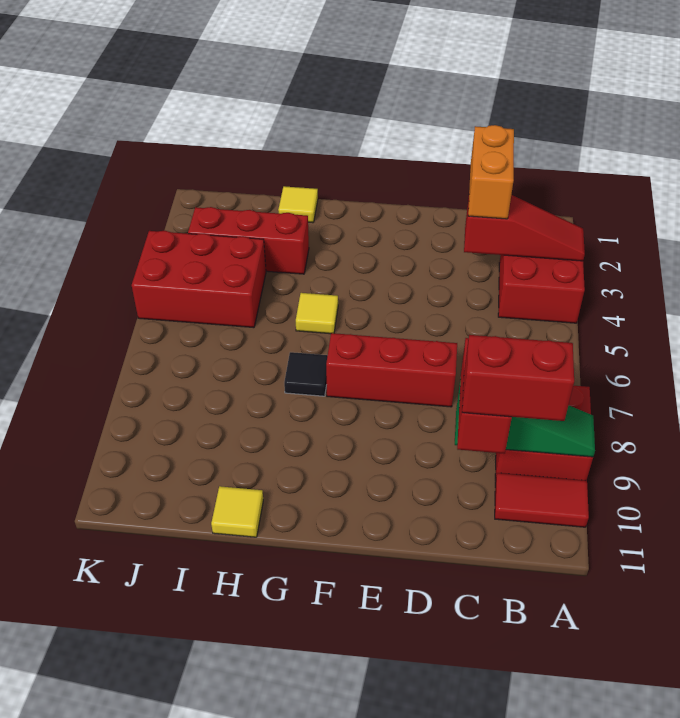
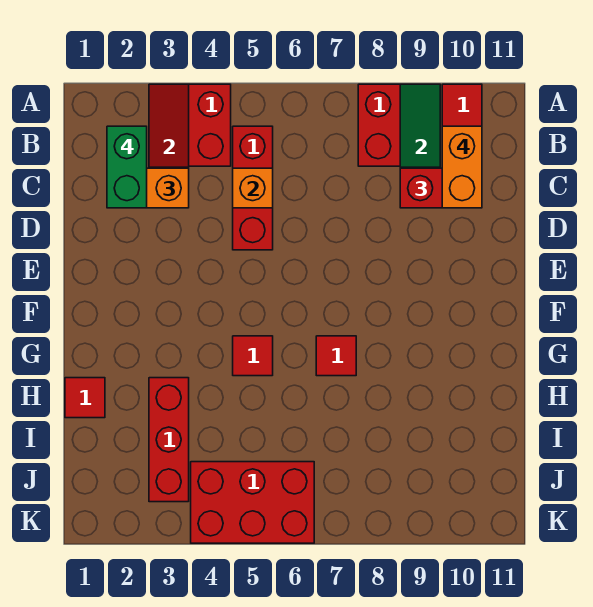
none -> green 1x2 brick [107,126,147,208]
red 1x2 brick [462,335,574,421] -> orange 1x2 brick [442,126,482,208]
none -> orange 1x1 brick [233,168,273,208]
red 1x3 brick [326,333,457,407] -> red 1x3 brick moved to [233,126,273,250]
yellow 1x1 tile [296,293,338,334] -> red 1x1 tile [233,336,273,376]
black 1x1 tile [284,352,328,396] -> red 1x1 tile [316,336,356,376]
yellow 1x1 tile [278,186,318,223] -> red 1x1 tile [65,378,105,418]
yellow 1x1 tile [211,486,263,537] -> none
red 2x3 brick [132,231,266,328] -> red 2x3 brick turned to [191,462,314,543]

